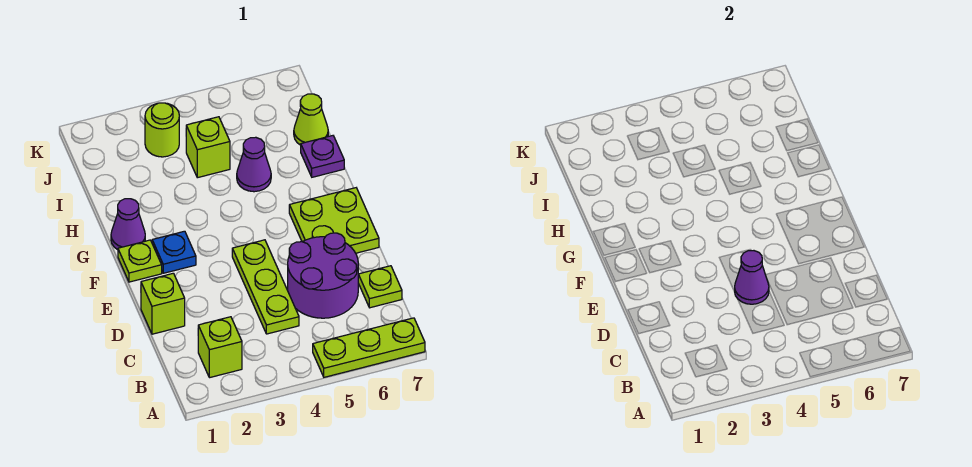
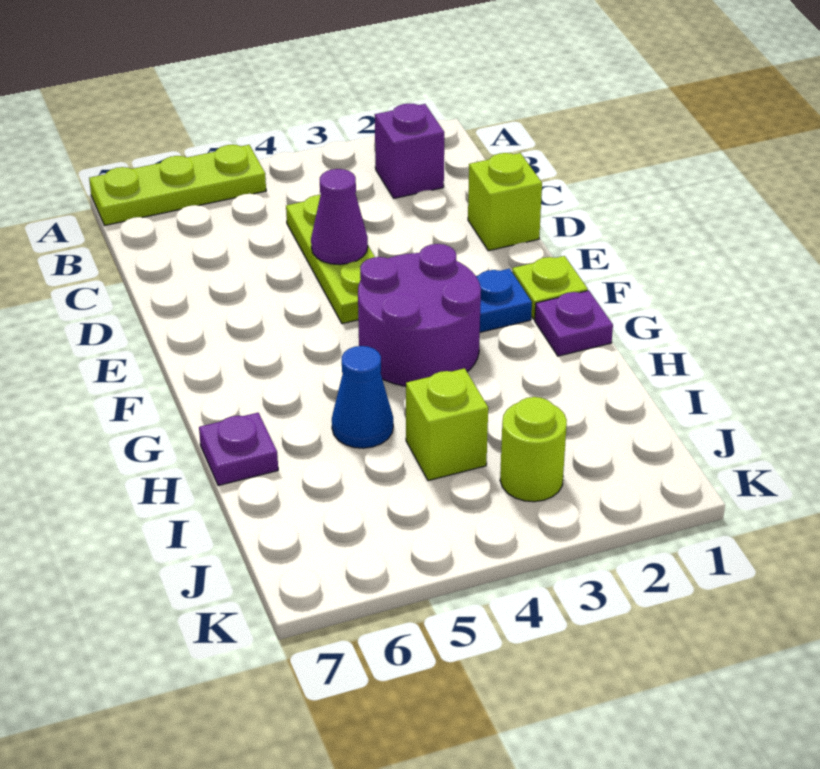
lime 1x1 brick [198,317,242,378] -> purple 1x1 brick [375,103,444,198]
purple 2x2 round brick [288,233,358,318] -> purple 2x2 round brick moved to [358,244,481,386]
lime 1x1 plate [358,266,402,308] -> none
lime 2x2 plate [289,188,379,253] -> none
purple 1x1 cone [111,199,145,250] -> purple 1x1 plate [535,291,613,356]
purple 1x1 cone [237,137,271,192] -> blue 1x1 cone [332,346,393,448]
lime 1x1 cone [294,94,328,145] -> none

